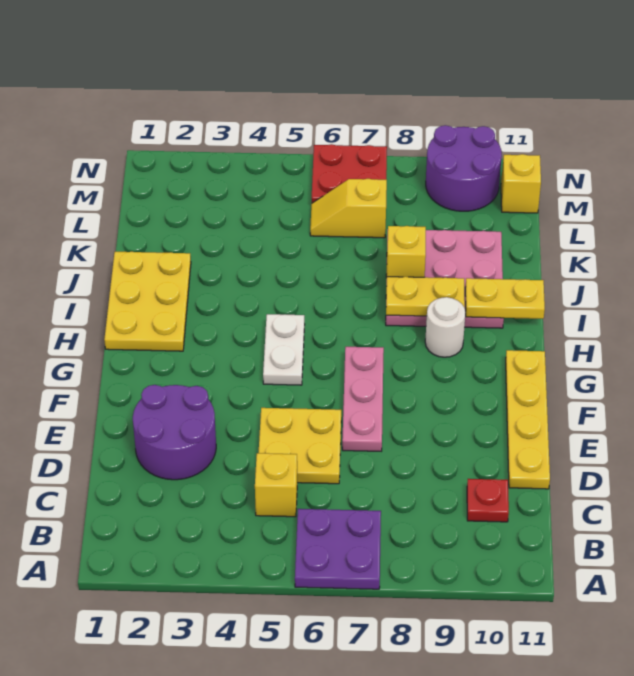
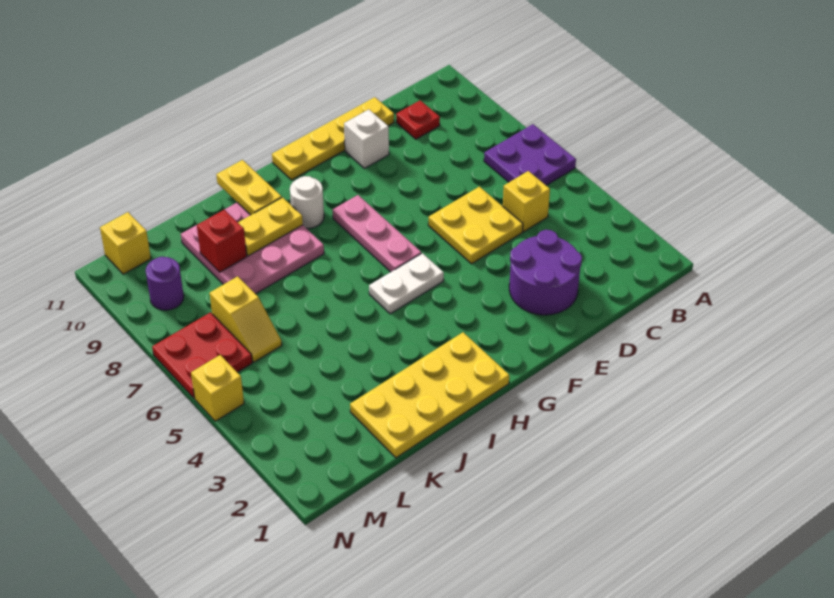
pink 1x3 plate [342,347,384,451] -> pink 1x3 plate turned to [333,195,421,272]
none -> white 1x1 brick [344,110,389,168]
yellow 2x3 plate [104,252,191,351] -> yellow 2x4 plate [350,332,509,458]
yellow 1x2 plate [386,277,465,316] -> yellow 1x2 plate turned to [238,197,303,256]
yellow 1x1 brick [387,226,426,277] -> yellow 1x1 brick moved to [191,355,244,421]
none -> red 1x1 brick [197,210,247,272]
purple 2x2 round brick [426,125,502,211] -> purple 1x1 round brick [146,257,184,310]

